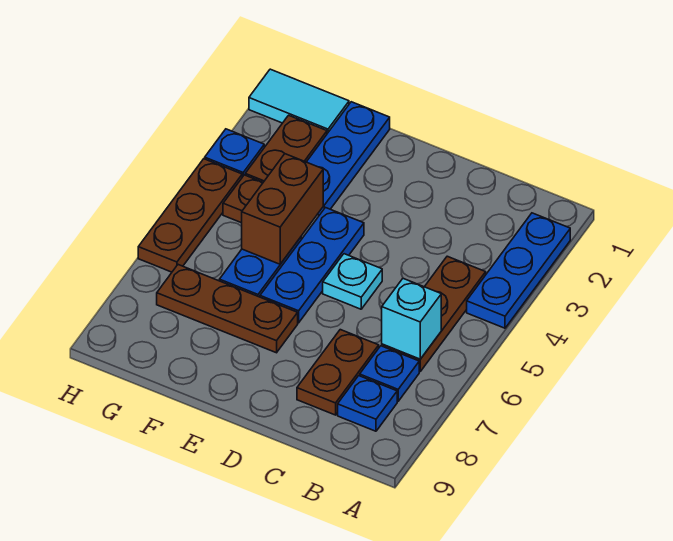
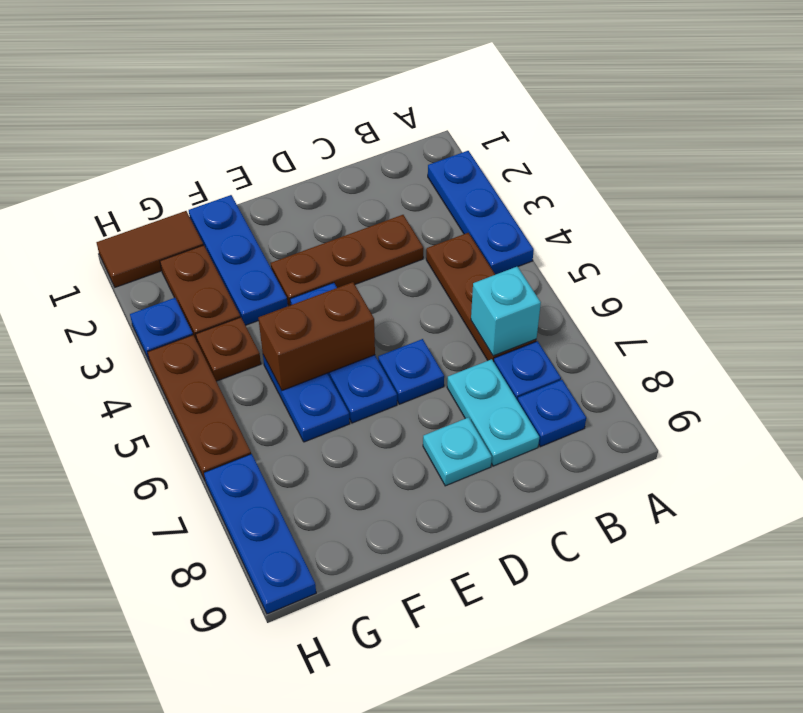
brown 1x2 plate [297,330,379,415] -> cyan 1x2 plate [447,359,539,466]
cyan 1x1 plate [323,254,382,309] -> cyan 1x1 plate moved to [423,417,492,486]
none -> blue 1x1 plate [378,339,444,404]
brown 1x3 plate [157,265,298,353] -> brown 1x3 plate moved to [271,215,423,306]
brown 1x2 brick [242,154,323,264] -> brown 1x2 brick turned to [258,282,375,390]
cyan 1x2 tile [249,69,349,133] -> brown 1x2 tile [96,211,203,287]
none -> blue 1x3 plate [204,454,316,614]

